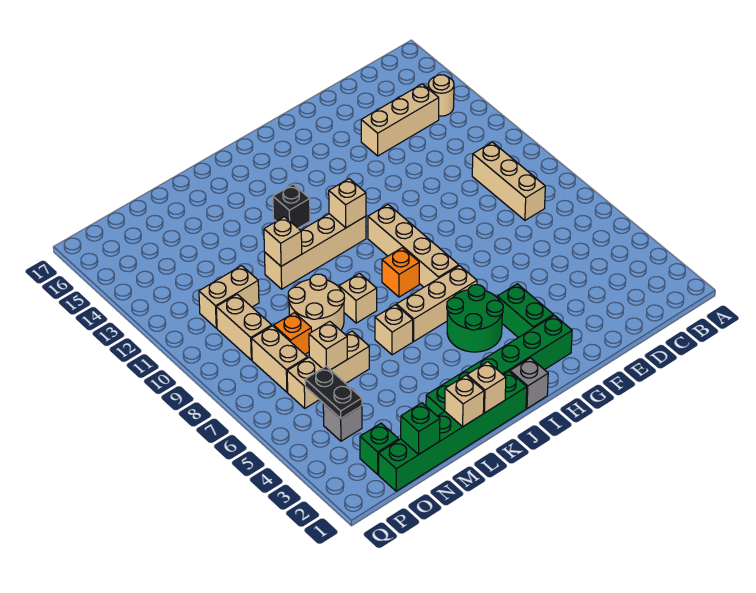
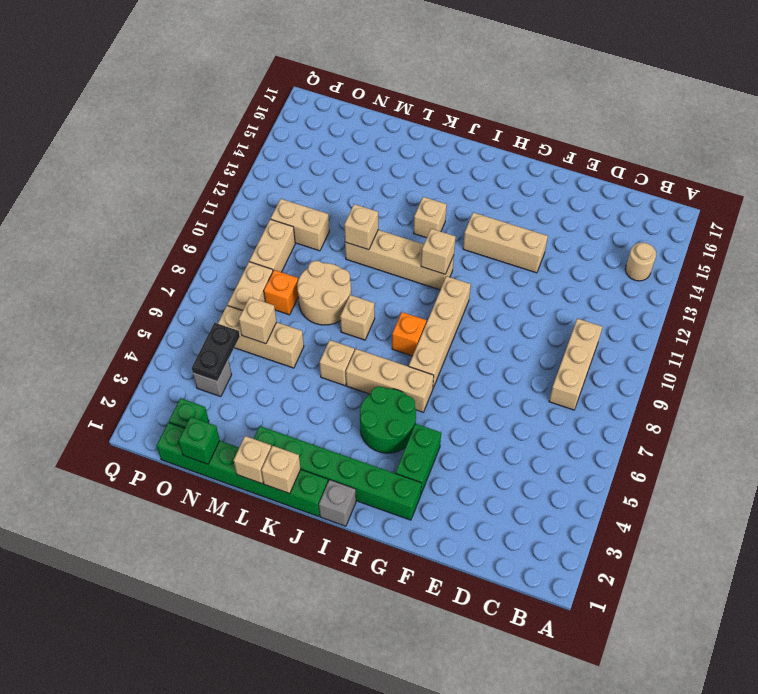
tan 1x3 brick [361,84,439,156] -> tan 1x3 brick moved to [463,213,548,273]
black 1x1 brick [273,184,310,228] -> tan 1x1 brick [414,197,447,238]

